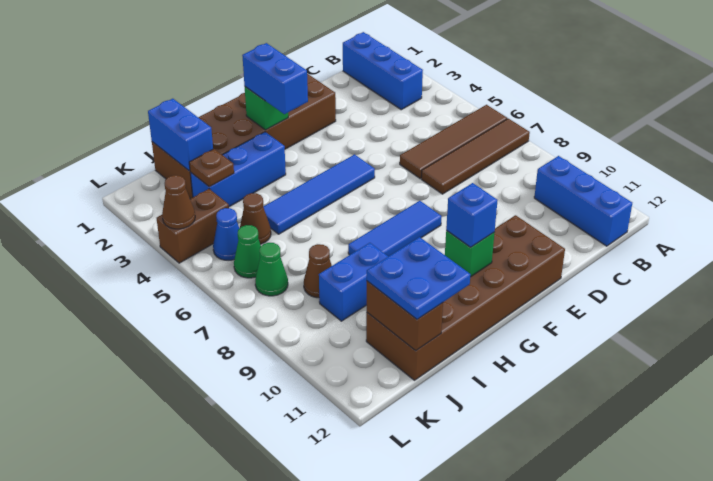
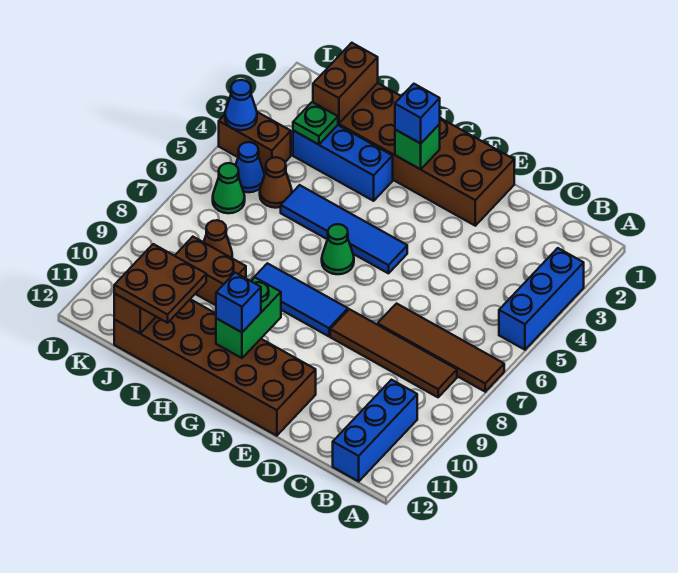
brown 1x4 tile [400,105,507,179] -> brown 1x4 tile moved to [330,309,457,397]
blue 1x3 brick [343,32,423,110] -> blue 1x3 brick moved to [499,248,584,350]
blue 1x2 brick [242,43,308,114] -> blue 1x1 brick [395,84,440,143]
green 1x1 brick [445,230,495,277] -> green 1x2 brick [216,278,281,358]
blue 1x2 brick [319,243,388,321] -> brown 1x2 brick [175,237,246,305]
blue 2x2 plate [367,237,471,319] -> brown 2x2 plate [114,244,206,323]
blue 1x2 brick [148,99,213,171] -> brown 1x2 brick [313,43,378,124]
brown 1x1 plate [189,149,234,187] -> green 1x1 plate [293,102,338,145]
green 1x1 cone [255,243,288,296] -> green 1x1 cone moved to [322,224,354,274]
brown 1x1 cone [162,175,195,229] -> blue 1x1 cone [225,80,257,130]

